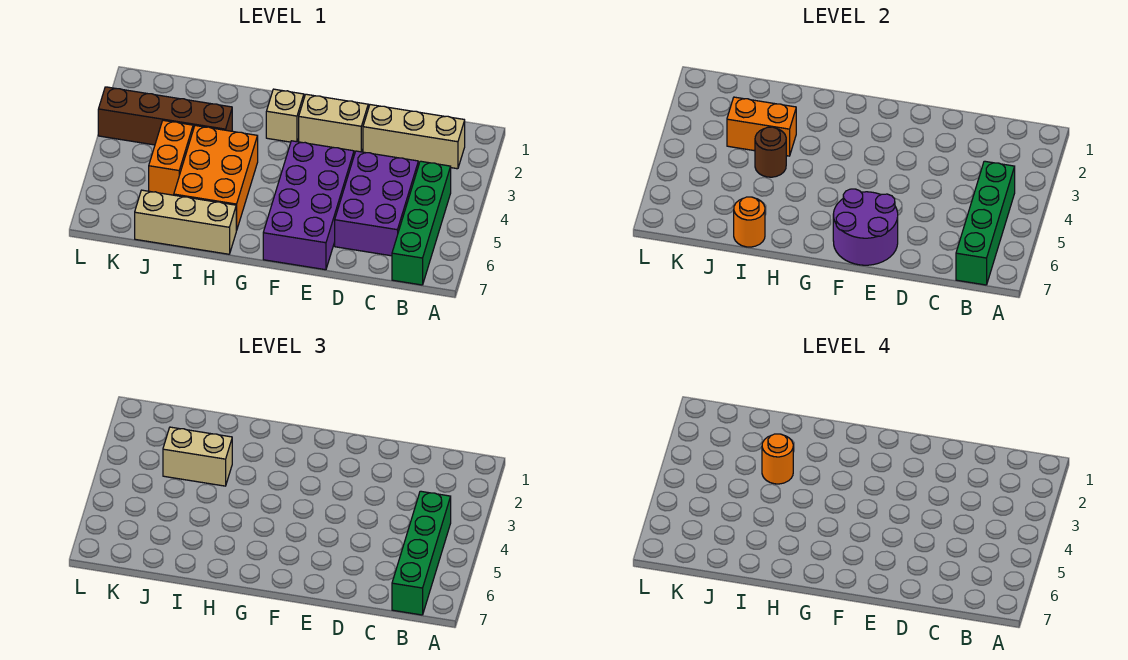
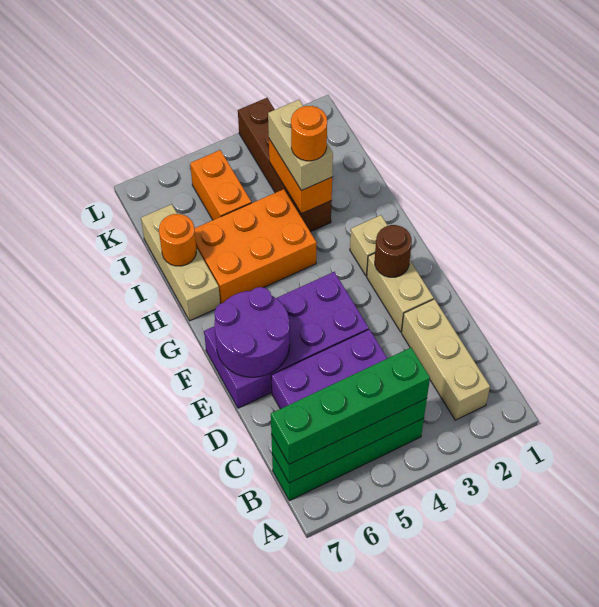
brown 1x1 round brick [755,127,786,177] -> brown 1x1 round brick moved to [375,225,412,277]
orange 1x2 brick [149,120,193,195] -> orange 1x2 brick turned to [190,150,251,220]

